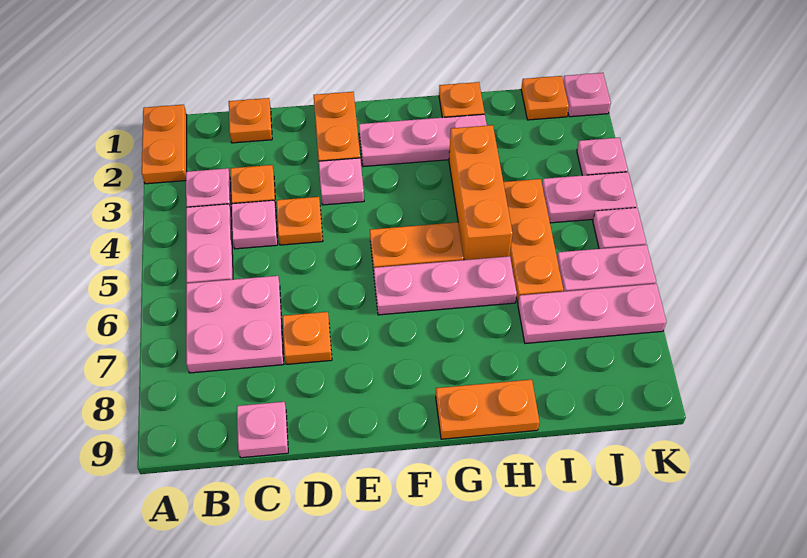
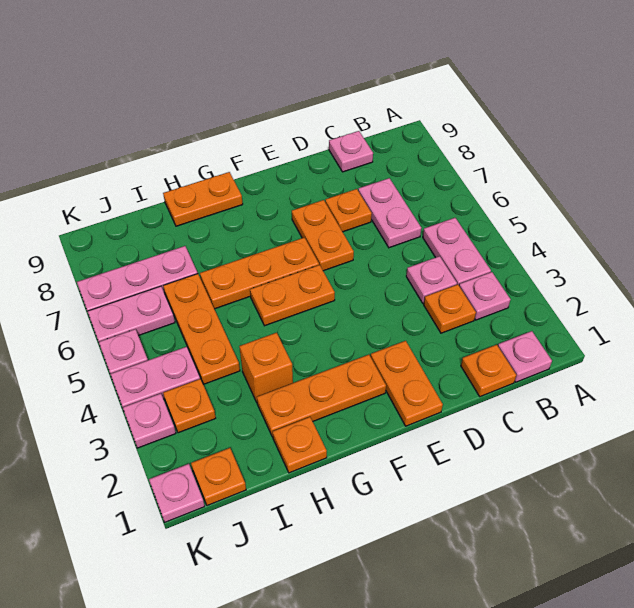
orange 1x2 plate [142,105,187,184] -> orange 1x2 plate moved to [292,200,354,271]
pink 2x2 plate [186,276,284,373] -> pink 1x2 plate [358,178,421,248]
orange 1x1 plate [277,197,323,245] -> orange 1x1 plate moved to [163,379,216,433]
pink 1x1 plate [319,158,364,205] -> pink 1x1 plate moved to [498,331,552,382]
pink 1x3 plate [359,114,487,167] -> orange 1x3 plate [257,355,386,437]
pink 1x3 plate [374,256,517,315] -> orange 1x3 plate [200,237,319,309]
orange 1x3 brick [449,125,513,260] -> orange 1x1 brick [239,333,293,402]

